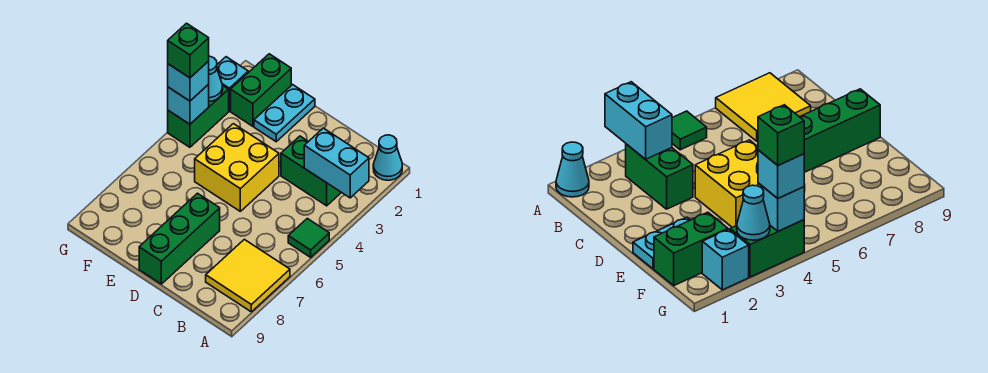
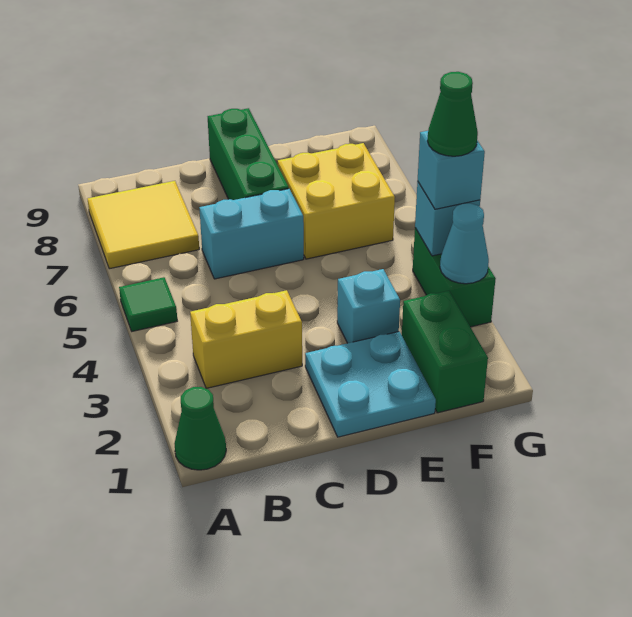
cyan 1x1 cone [373,135,402,180] -> green 1x1 cone [174,387,226,470]
cyan 1x2 brick [304,128,369,198] -> cyan 1x2 brick moved to [199,189,304,279]
green 1x2 brick [281,136,341,206] -> yellow 1x2 brick [190,290,302,389]
yellow 2x2 brick [195,124,279,211] -> yellow 2x2 brick moved to [278,143,395,259]
cyan 1x2 plate [254,85,315,142] -> cyan 2x2 plate [305,331,436,437]
cyan 1x1 brick [217,57,248,111] -> cyan 1x1 brick moved to [337,269,400,343]
green 1x1 brick [168,23,209,78] -> green 1x1 cone [428,72,478,156]

